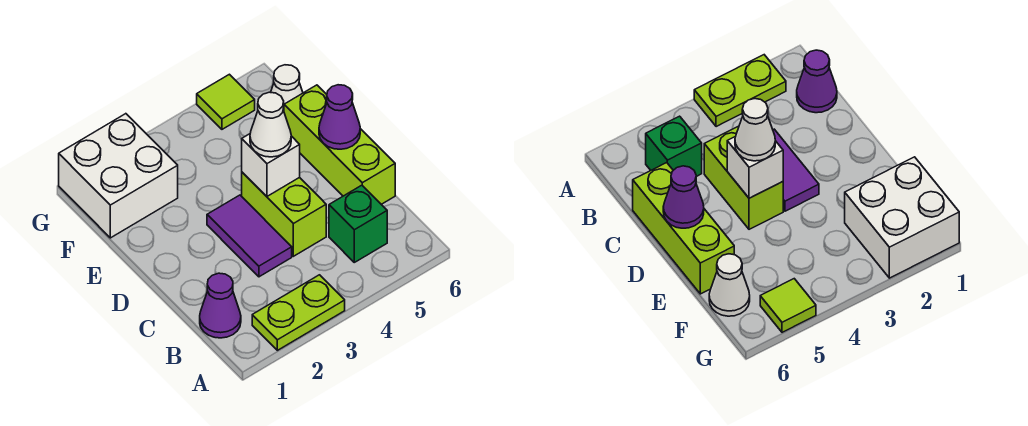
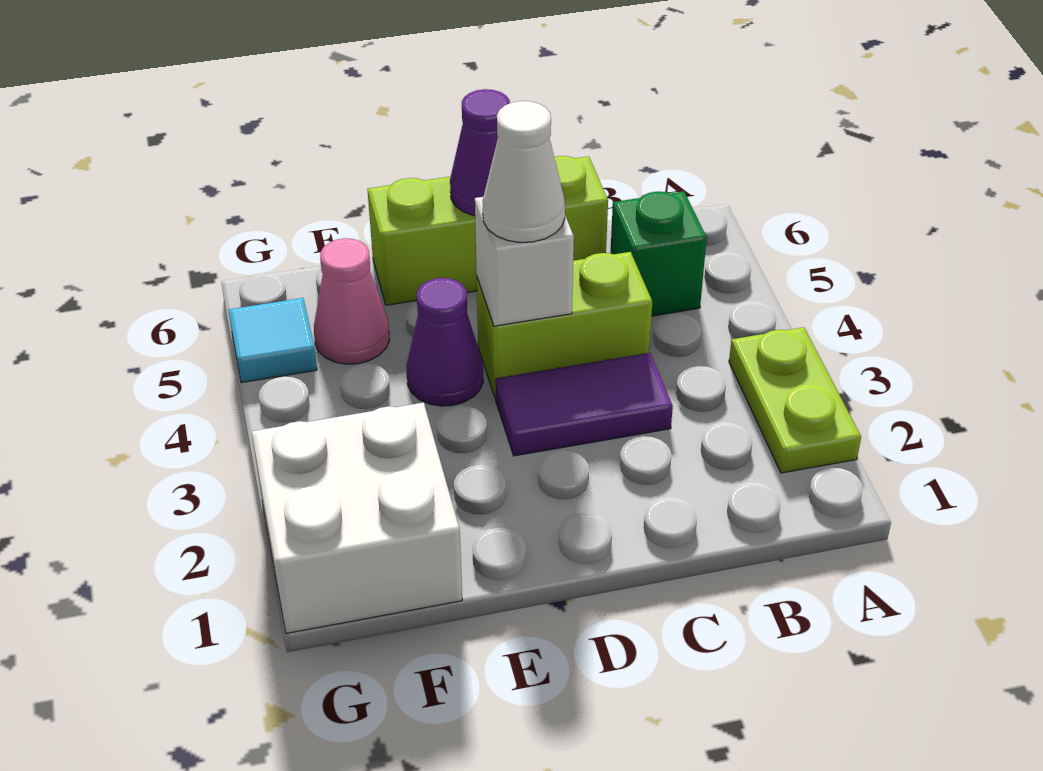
purple 1x1 cone [200,273,241,338] -> purple 1x1 cone moved to [406,278,483,406]
none -> pink 1x1 cone [314,238,389,364]
white 1x1 cone [271,65,303,110] -> none
lime 1x1 tile [197,74,255,129] -> cyan 1x1 tile [229,298,317,383]

